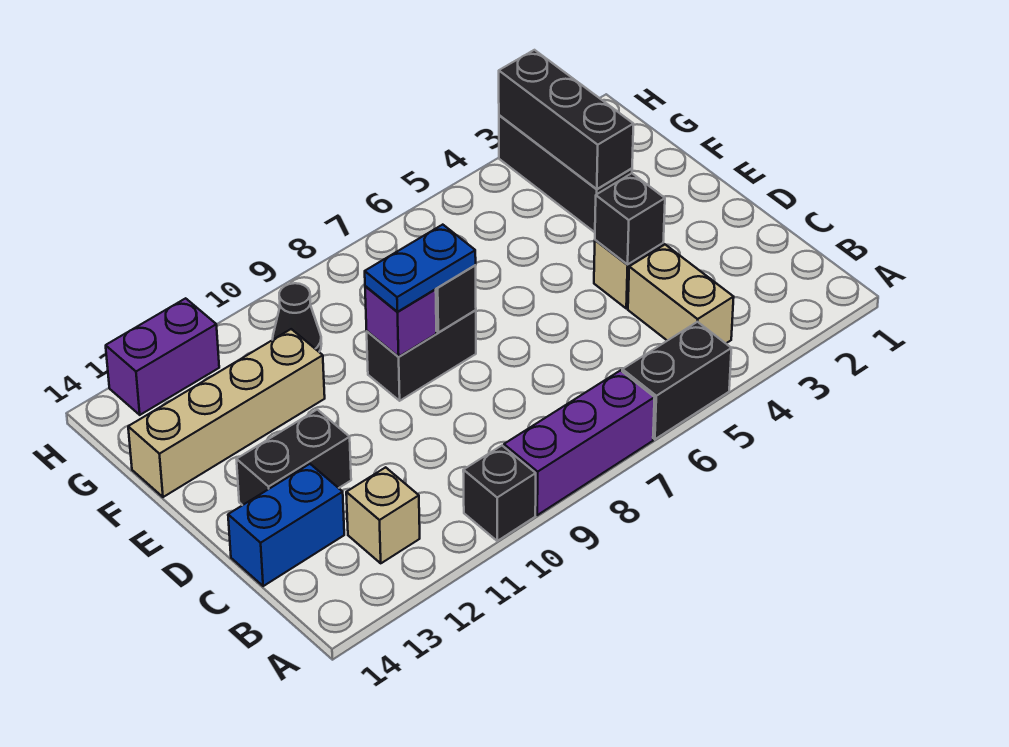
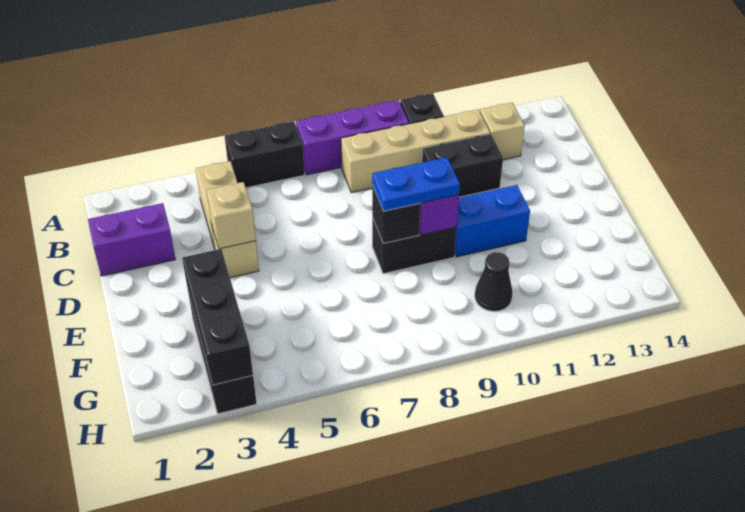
blue 1x2 brick [228,464,344,586] -> blue 1x2 brick moved to [455,185,530,257]
black 1x1 brick [595,173,665,264] -> tan 1x1 brick [206,182,256,249]
black 1x2 brick [237,410,351,505] -> black 1x2 brick moved to [422,134,503,197]
tan 1x4 brick [128,329,325,497] -> tan 1x4 brick moved to [341,110,490,193]
purple 1x2 brick [106,298,219,415] -> purple 1x2 brick moved to [88,203,175,276]

